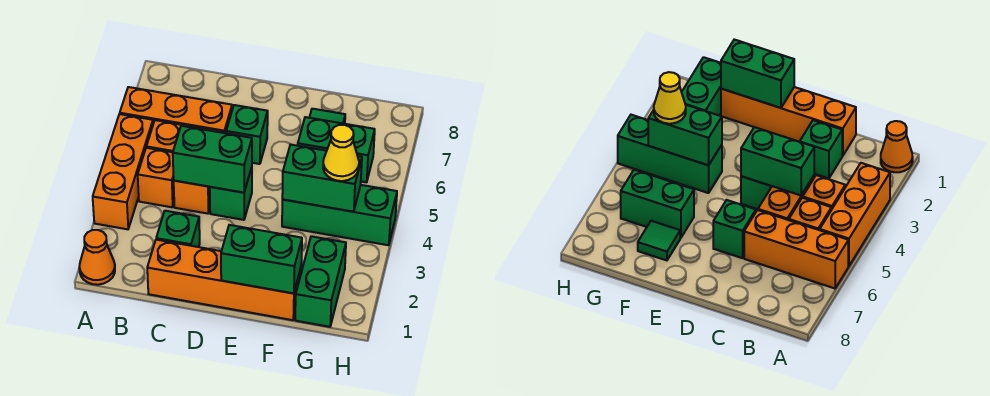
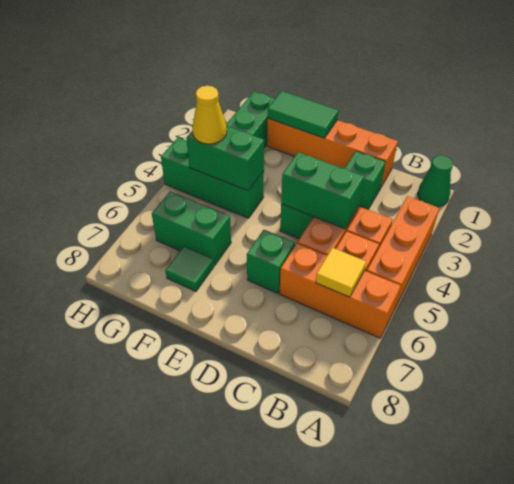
orange 1x1 cone [79,230,115,285] -> green 1x1 cone [418,155,453,207]
none -> yellow 1x1 tile [316,248,366,297]
green 1x2 brick [221,225,302,293] -> green 1x2 tile [268,91,338,138]

